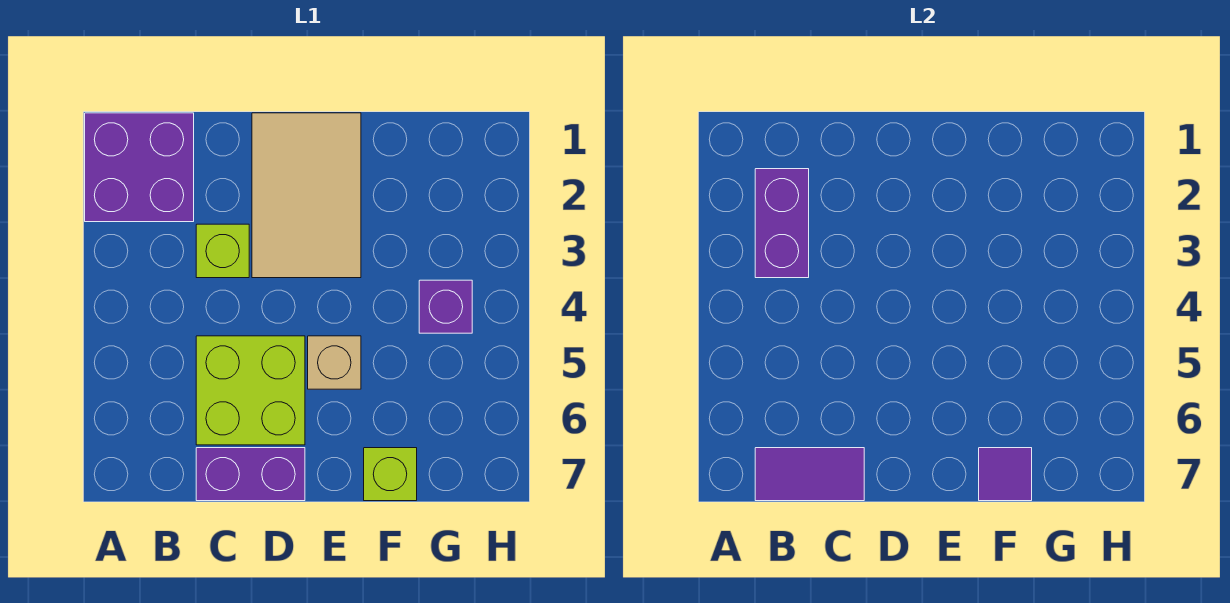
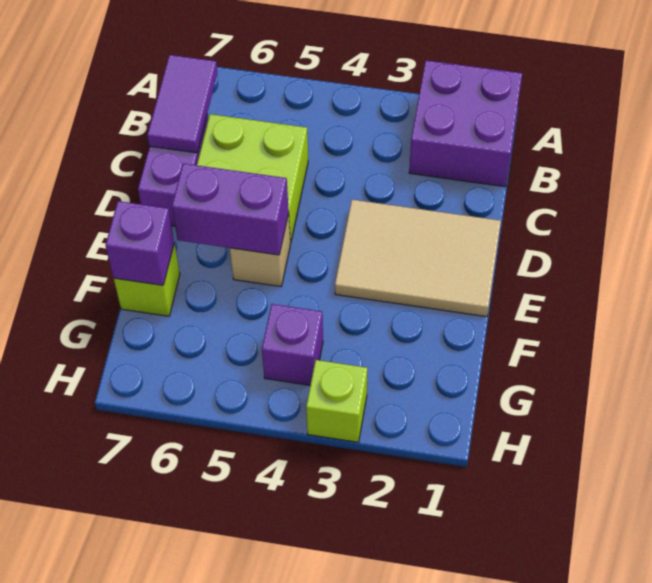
purple 1x2 brick [755,169,809,278] -> purple 1x2 brick moved to [172,164,289,255]
lime 1x1 brick [196,224,249,278] -> lime 1x1 brick moved to [306,360,367,442]
purple 1x1 tile [979,448,1032,501] -> purple 1x1 brick [106,201,174,285]

